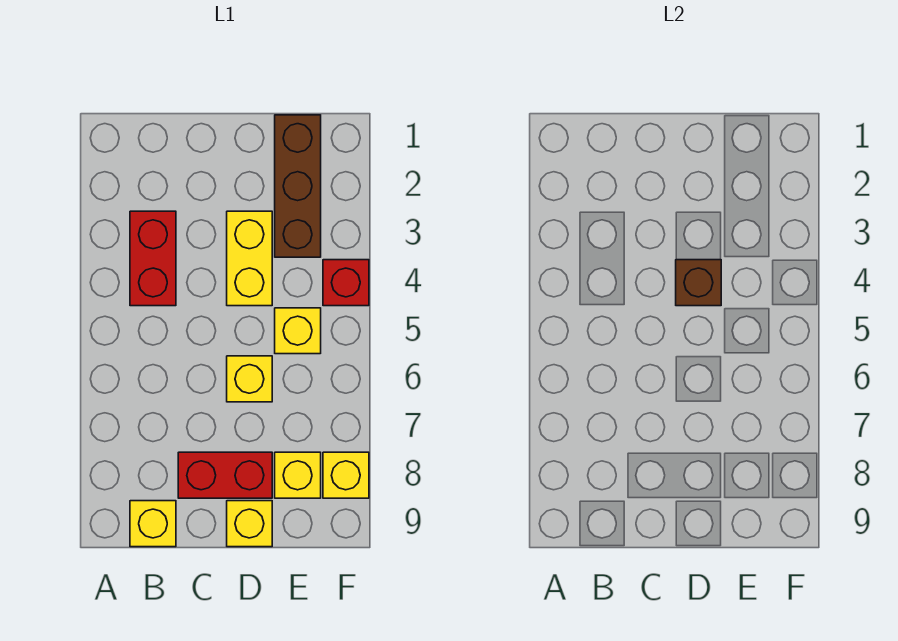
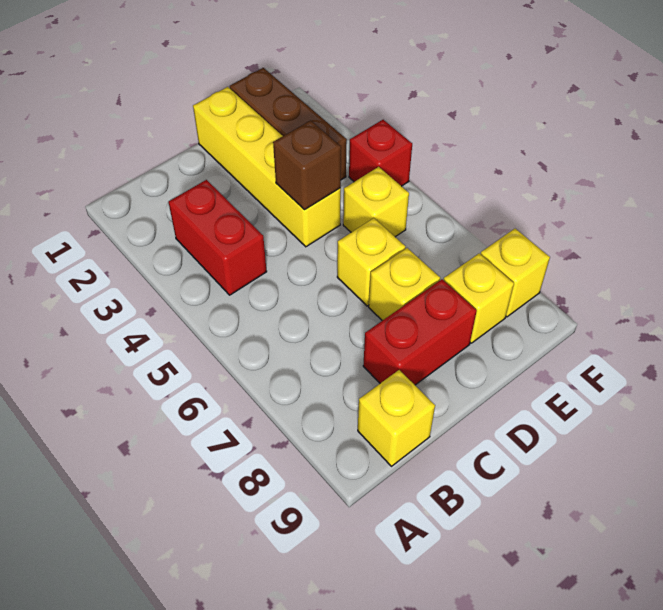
yellow 1x2 brick [227,211,272,306] -> yellow 1x4 brick [193,87,341,247]
yellow 1x1 brick [227,501,272,547] -> yellow 1x1 brick moved to [369,248,440,321]

